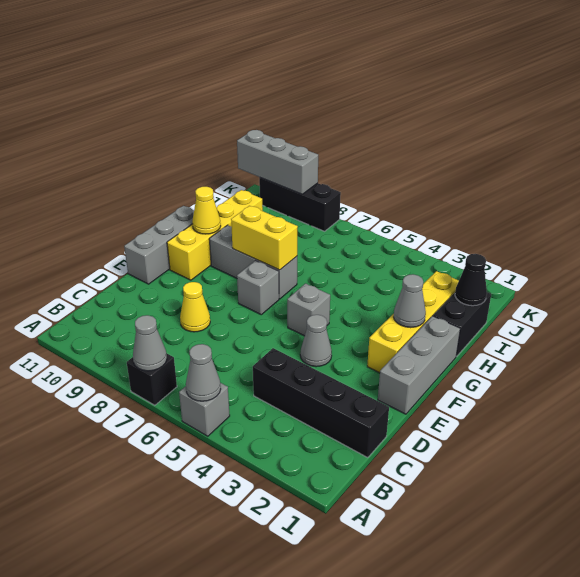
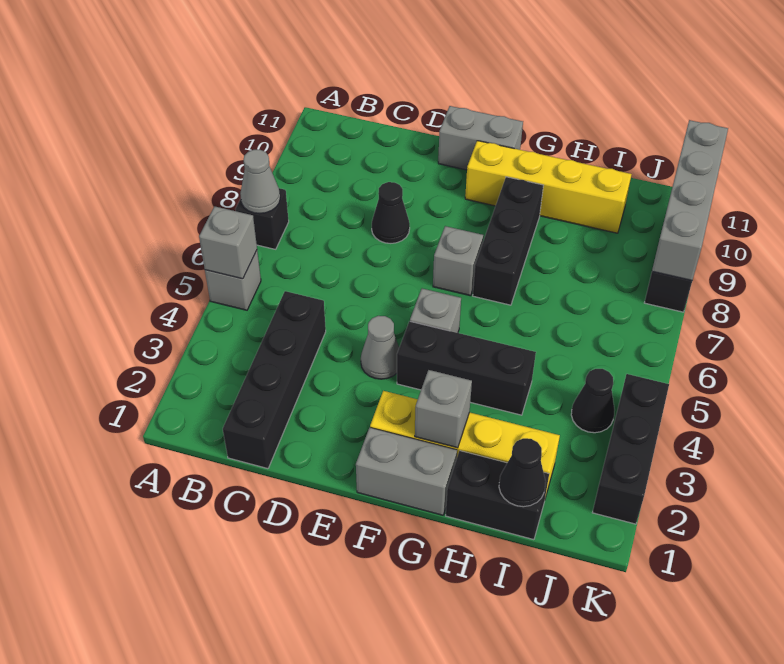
grey 1x1 cone [186,344,221,401] -> grey 1x1 brick [199,206,257,279]
yellow 1x1 cone [180,282,210,332] -> black 1x1 cone [372,182,410,243]
grey 1x3 brick [378,316,460,414] -> grey 1x2 brick [356,428,457,515]
grey 1x3 brick [124,206,194,284] -> grey 1x2 brick [438,106,523,170]
none -> black 1x3 brick [397,321,536,415]
grey 1x1 cone [394,274,426,328] -> grey 1x1 brick [415,370,472,448]
grey 1x3 brick [209,225,297,299] -> black 1x3 brick [473,177,543,305]
yellow 1x2 brick [231,206,298,270] -> none
yellow 1x1 cone [192,187,221,234] -> none
none -> black 1x1 cone [571,369,615,433]
none -> black 1x3 brick [592,374,669,524]
grey 1x3 brick [237,130,318,194] -> grey 1x4 brick [652,120,728,281]

